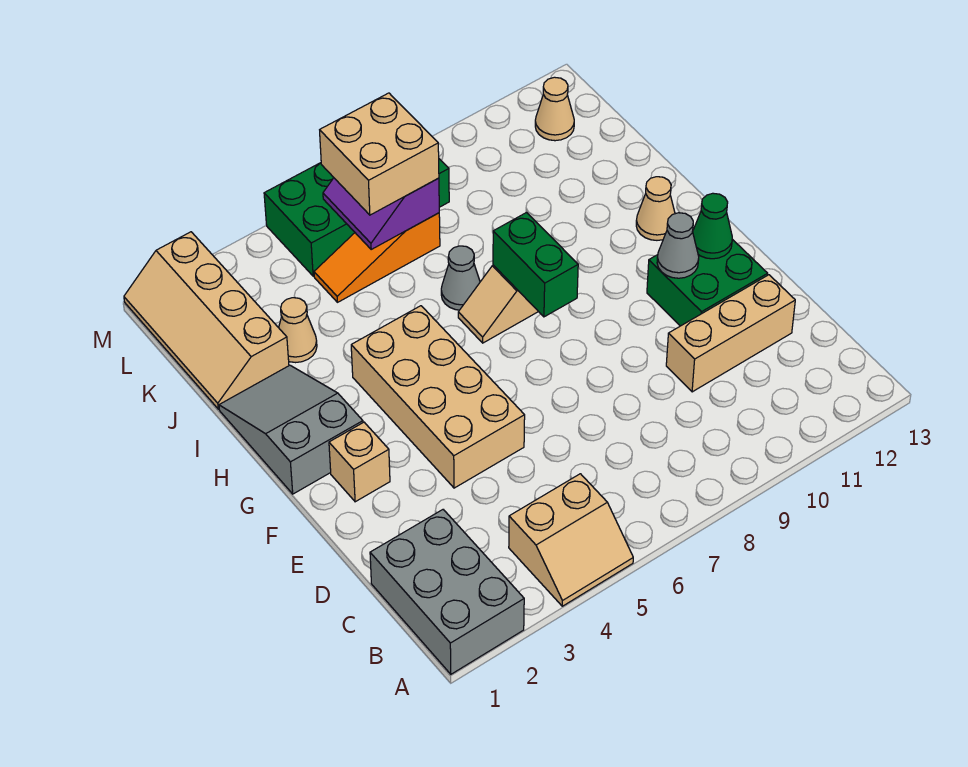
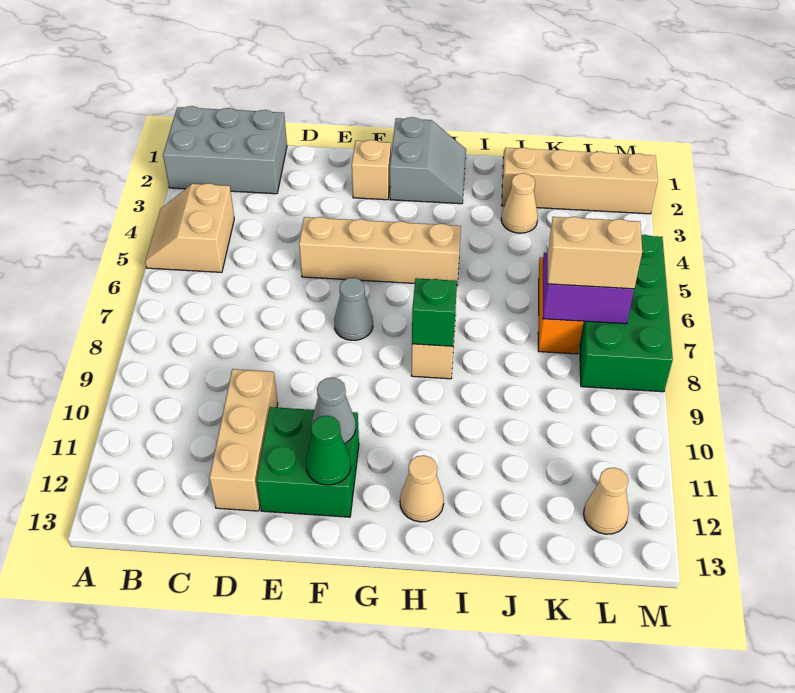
tan 2x4 brick [351,306,525,488] -> tan 1x4 brick [299,217,461,284]
grey 2x3 slope [219,365,363,494] -> grey 2x2 slope [390,117,466,204]
green 1x2 brick [493,213,578,317] -> green 1x1 brick [412,278,457,346]
grey 1x1 cone [441,246,480,310] -> grey 1x1 cone moved to [334,278,373,340]
tan 2x2 brick [320,93,439,215] -> tan 1x2 brick [548,217,642,289]

